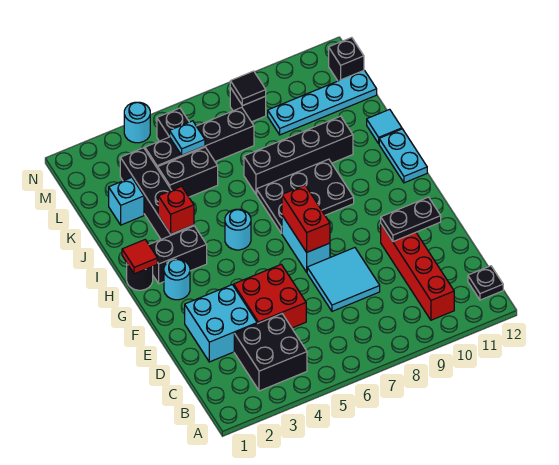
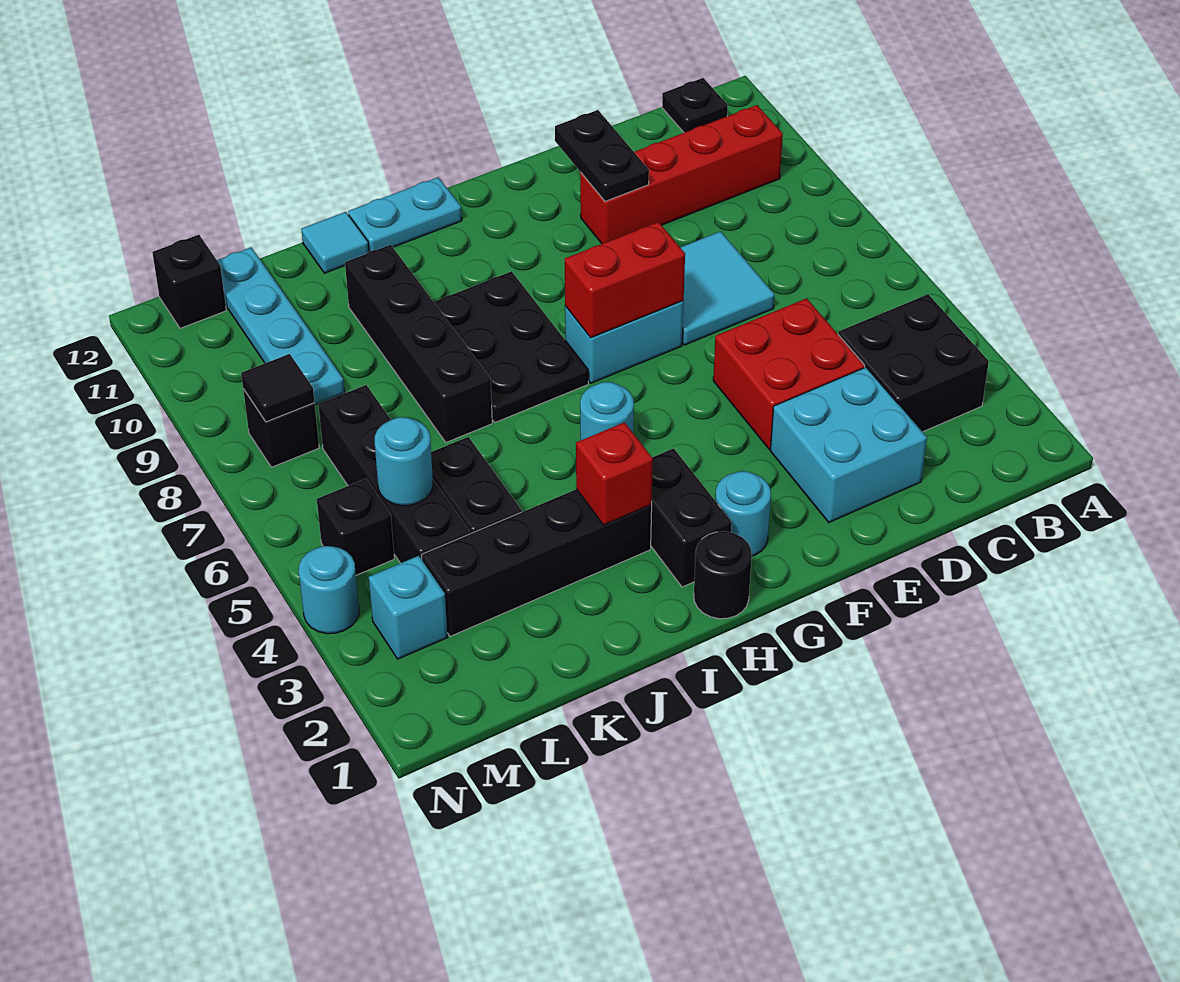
red 1x1 tile [122,240,157,274] -> none
cyan 1x1 brick [109,177,144,225] -> cyan 1x1 brick moved to [369,556,447,659]
cyan 1x1 plate [170,121,205,155] -> cyan 1x1 round brick [375,417,433,505]

